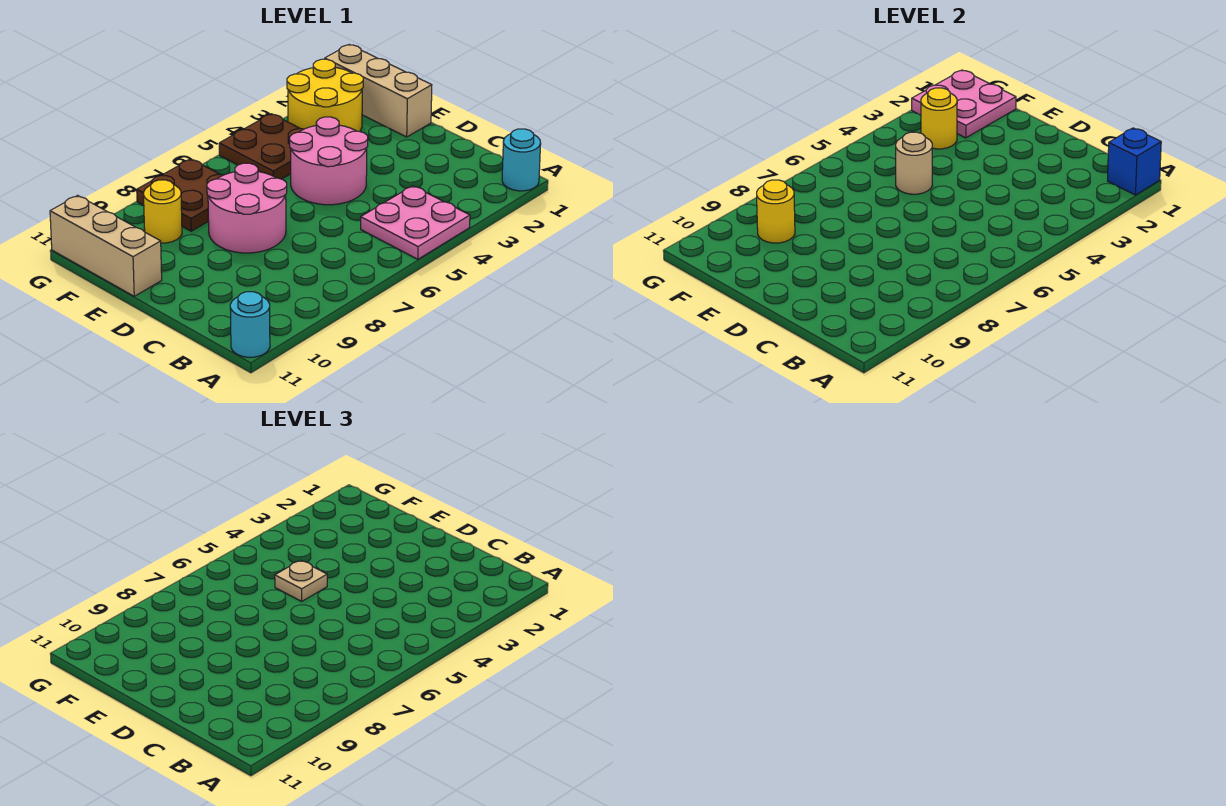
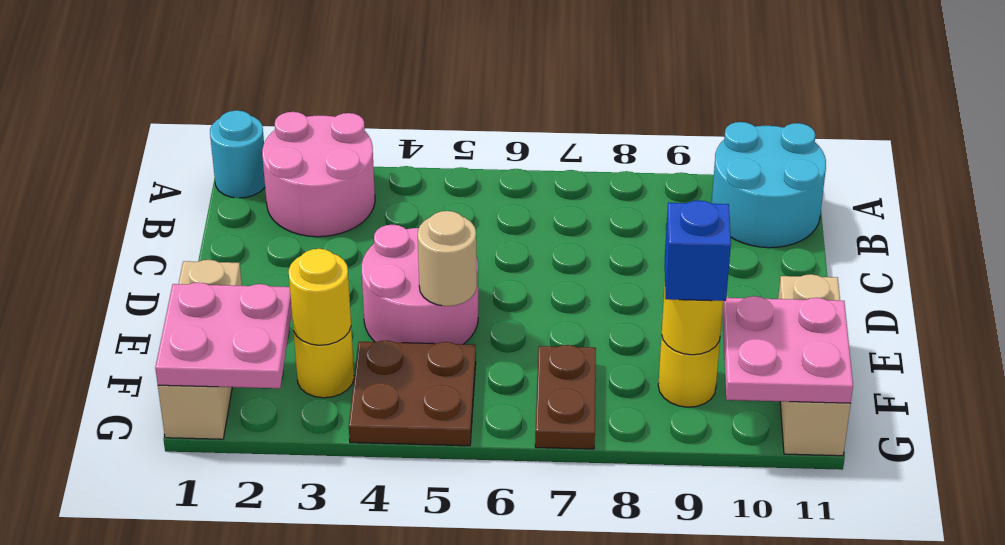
blue 1x1 brick [1108,128,1161,195] -> blue 1x1 brick moved to [665,200,731,301]
pink 2x2 plate [361,186,470,259] -> pink 2x2 plate moved to [722,296,853,403]
cyan 1x1 round brick [230,292,270,357] -> cyan 2x2 round brick [712,122,826,248]
pink 2x2 round brick [207,163,287,253] -> pink 2x2 round brick moved to [262,112,375,237]
tan 1x1 plate [275,560,327,601] -> none
yellow 2x2 round brick [287,59,363,132] -> yellow 1x1 round brick [294,328,354,398]
brown 2x2 plate [137,159,223,231] -> brown 1x2 plate [535,345,596,449]

